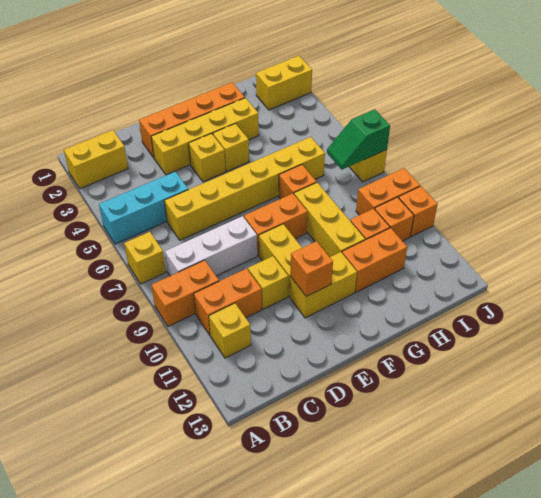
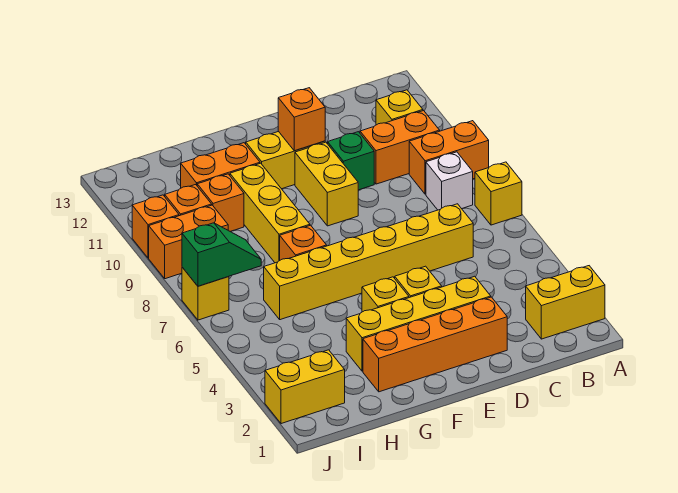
cyan 1x3 brick [99,172,188,244] -> none
white 1x3 brick [165,216,257,276] -> white 1x1 brick [426,152,473,210]
yellow 1x1 brick [248,256,288,309] -> green 1x1 brick [328,132,374,190]
orange 1x2 brick [244,193,308,256] -> none

